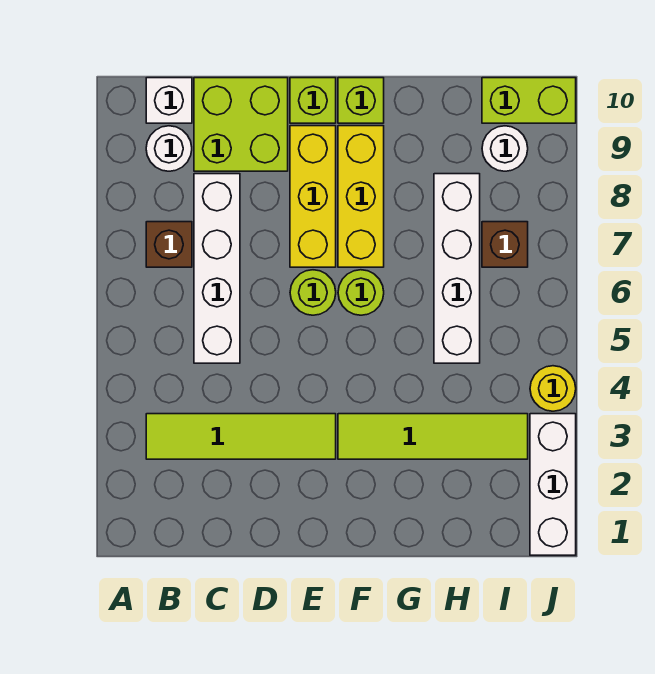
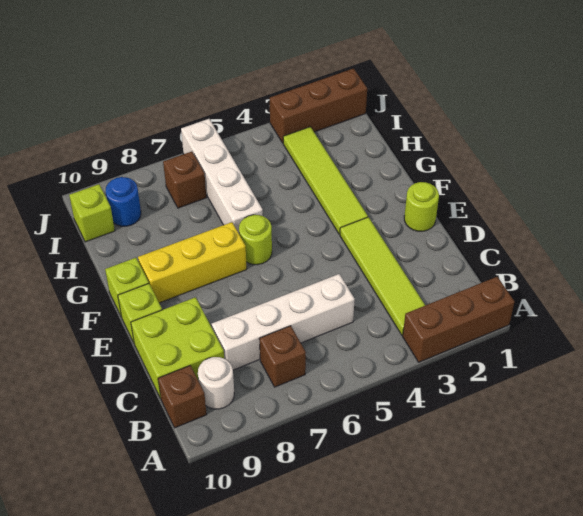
none -> brown 1x3 brick [403,277,514,362]
white 1x1 brick [146,78,192,123] -> brown 1x1 brick [158,365,207,428]
lime 1x1 round brick [290,270,336,315] -> lime 1x1 round brick moved to [404,182,439,231]
yellow 1x3 brick [290,126,336,267] -> none
white 1x4 brick [434,174,480,363] -> white 1x4 brick turned to [181,119,263,233]
white 1x1 round brick [482,126,528,171] -> blue 1x1 round brick [105,177,141,226]
lime 1x2 brick [482,78,576,123] -> lime 1x1 brick [69,184,115,242]
white 1x3 brick [530,414,576,555] -> brown 1x3 brick [270,69,367,143]
yellow 1x1 round brick [530,366,576,411] -> none

